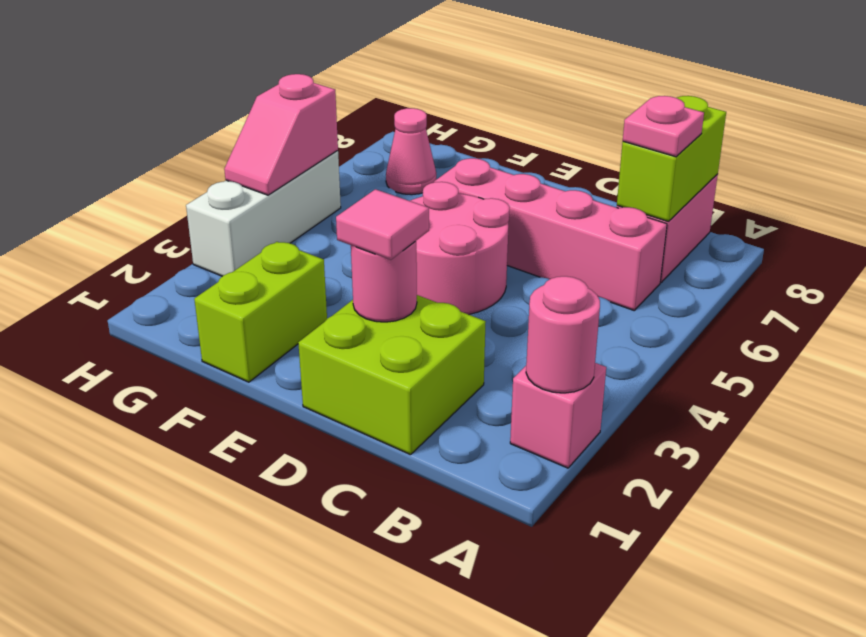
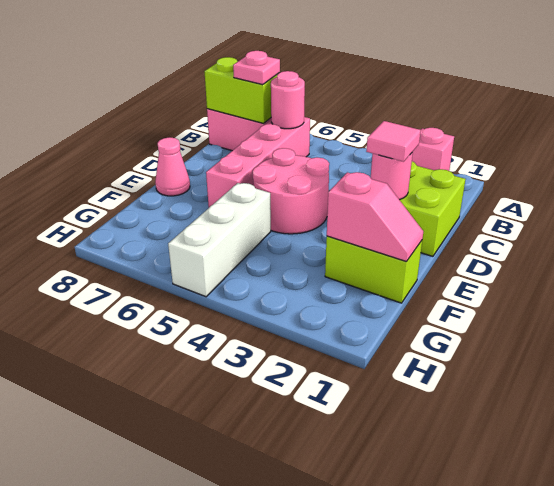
pink 1x1 round brick [526,276,600,393] -> pink 1x1 round brick moved to [271,71,305,129]
pink 1x1 cone [386,108,436,195] -> pink 1x1 cone moved to [155,137,190,196]
white 1x3 brick [186,151,341,276] -> white 1x3 brick turned to [168,183,271,297]
pink 1x2 slope [224,74,338,195] -> pink 1x2 slope moved to [327,172,423,262]

